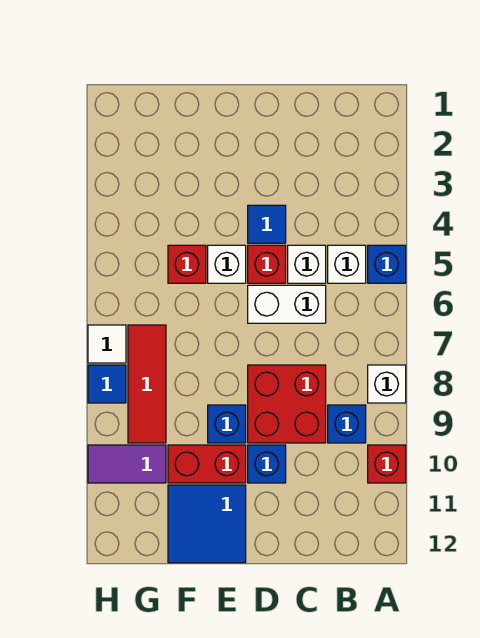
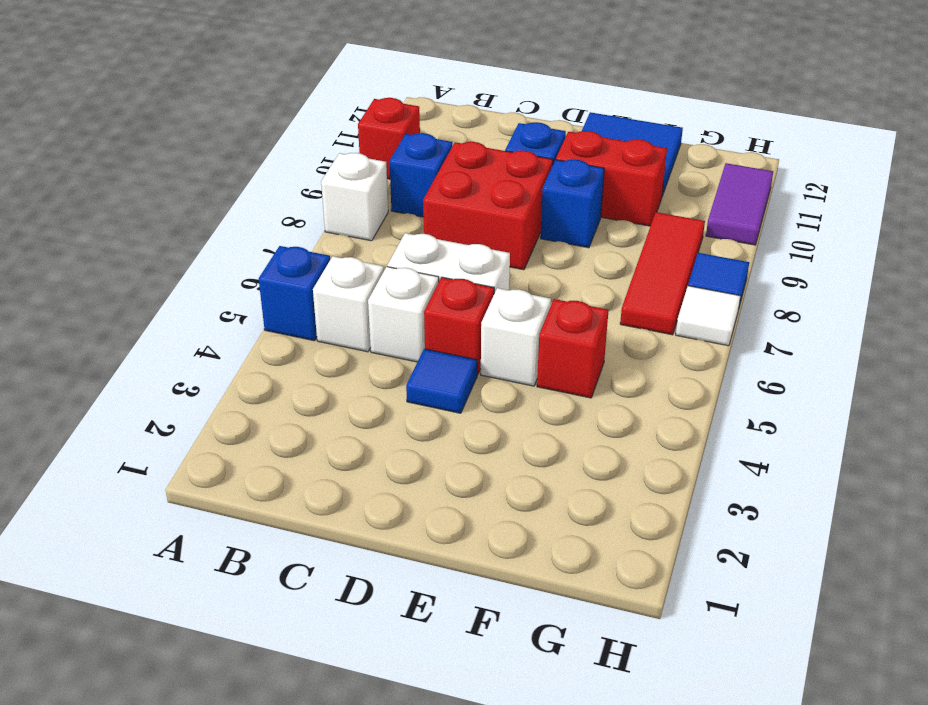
purple 1x2 tile [88,445,166,483] -> purple 1x2 tile turned to [706,163,773,245]

